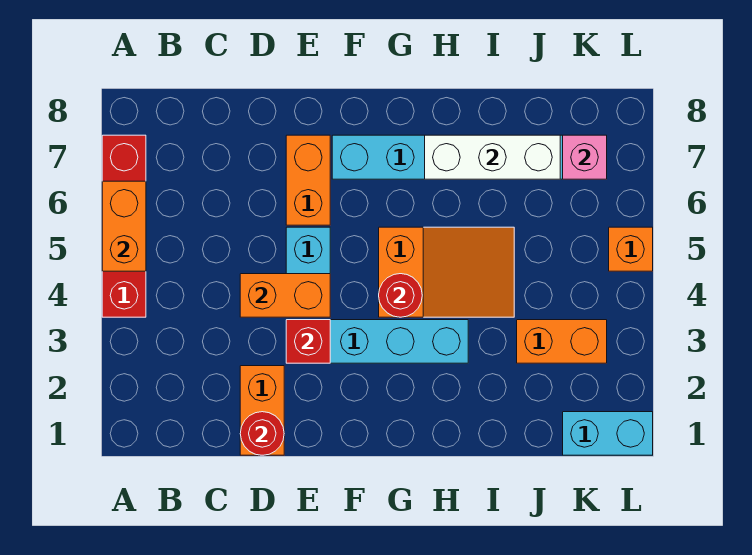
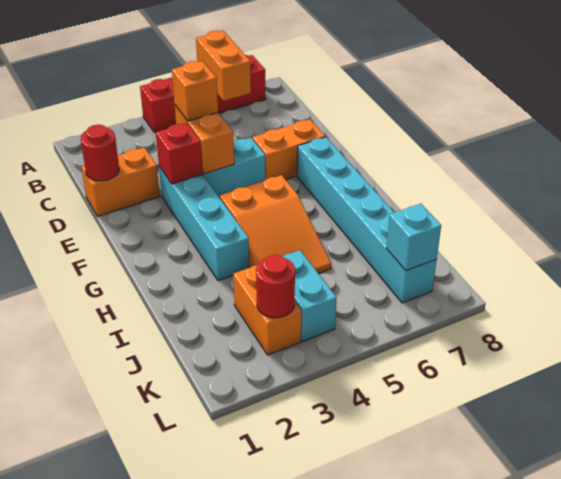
orange 1x2 brick [102,181,146,271] -> orange 1x2 brick turned to [196,30,251,101]
red 1x1 round brick [379,274,422,317] -> red 1x1 round brick moved to [256,255,295,318]
white 1x3 brick [425,135,560,179] -> none
cyan 1x2 brick [563,412,653,455] -> cyan 1x2 brick moved to [283,250,337,341]
pink 1x1 brick [563,135,607,179] -> cyan 1x1 brick [386,204,441,271]
orange 1x1 brick [609,227,653,271] -> orange 1x1 brick moved to [172,61,218,121]

